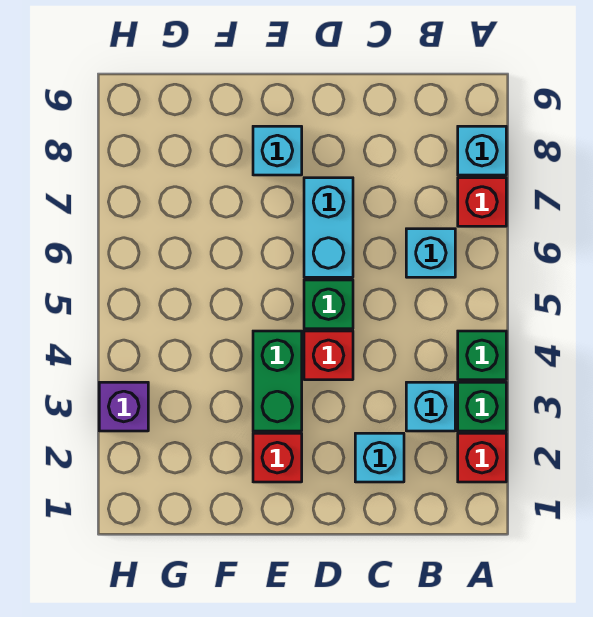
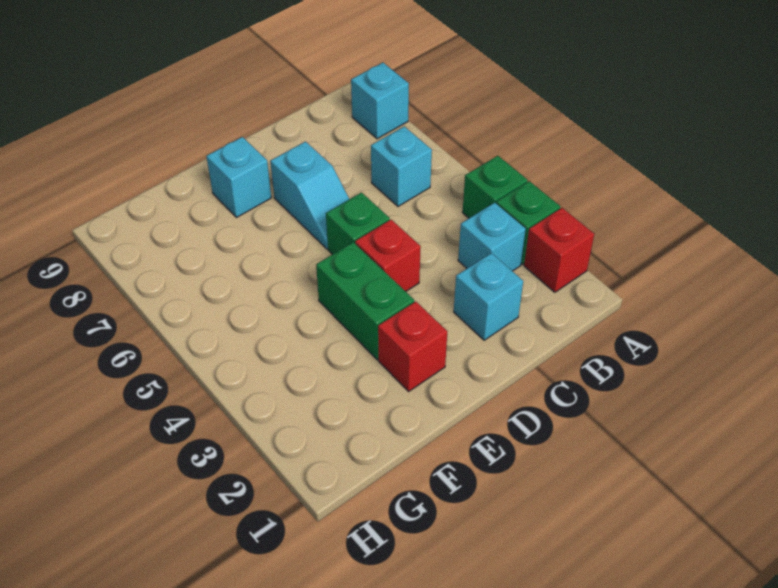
red 1x1 brick [458,178,506,226] -> none
cyan 1x2 brick [304,178,353,277] -> cyan 1x2 slope [270,142,349,249]
purple 1x1 brick [99,382,148,431] -> none

